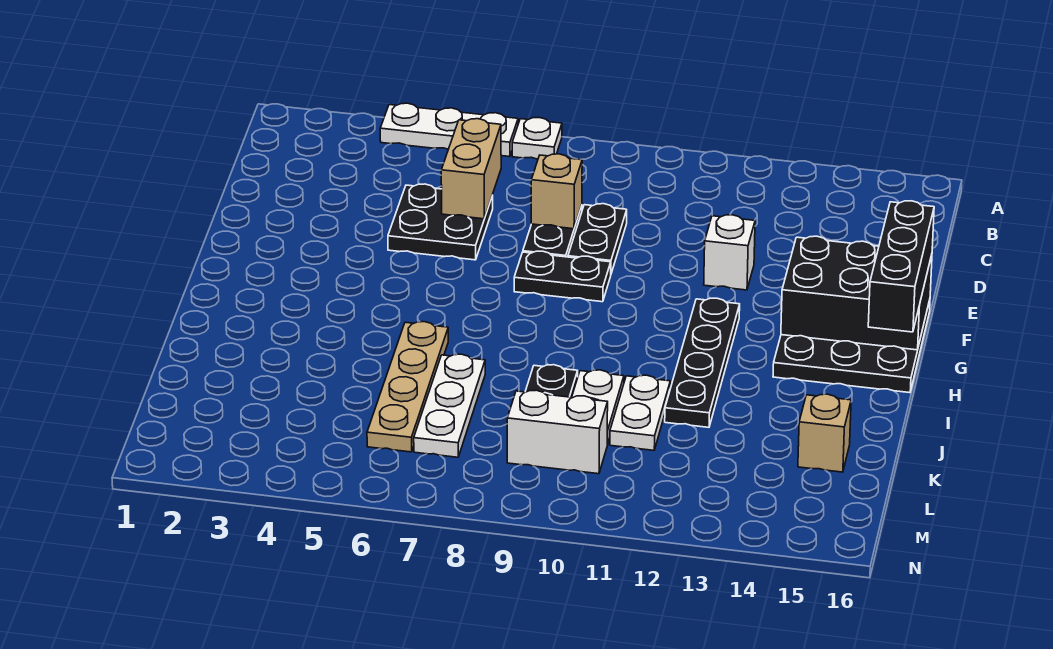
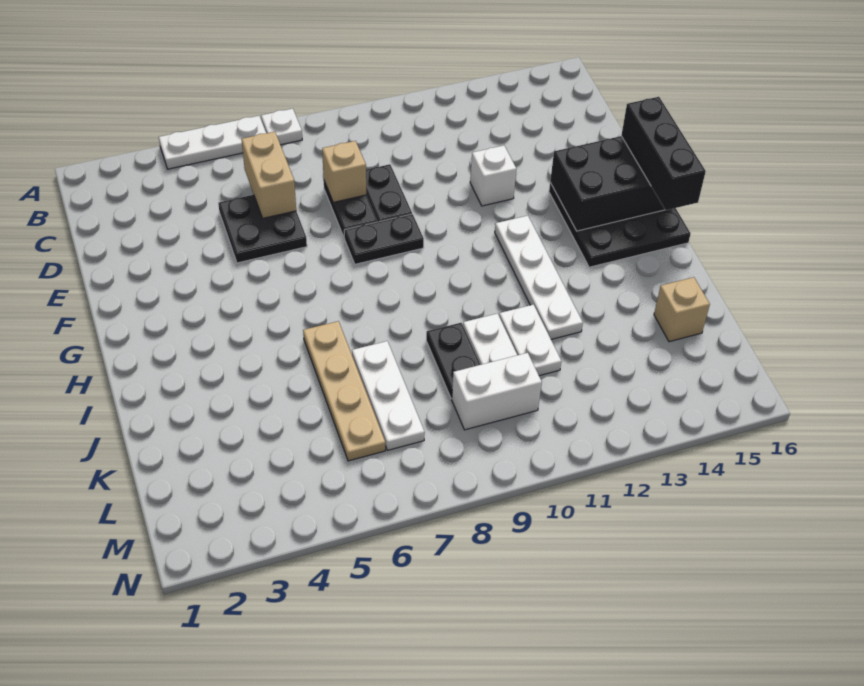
black 1x4 plate [665,298,740,427] -> white 1x4 plate [495,216,583,339]

